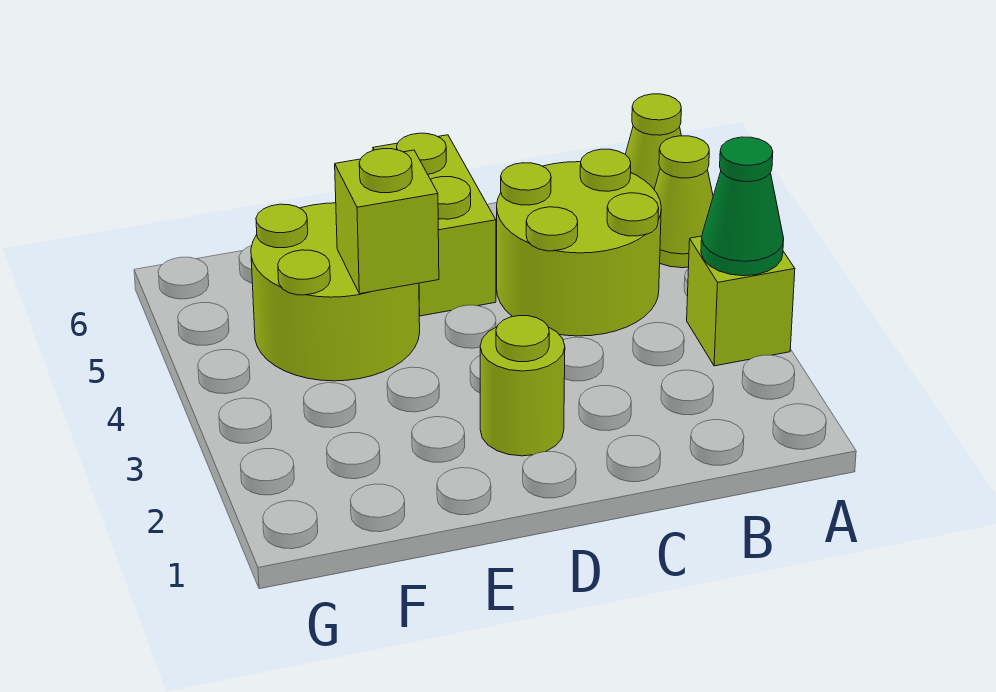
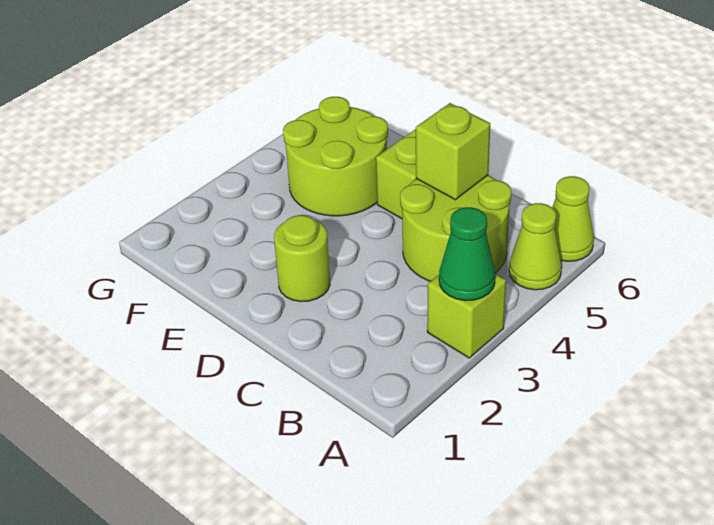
lime 1x1 brick [335,149,439,294] -> lime 1x1 brick moved to [416,103,490,200]

